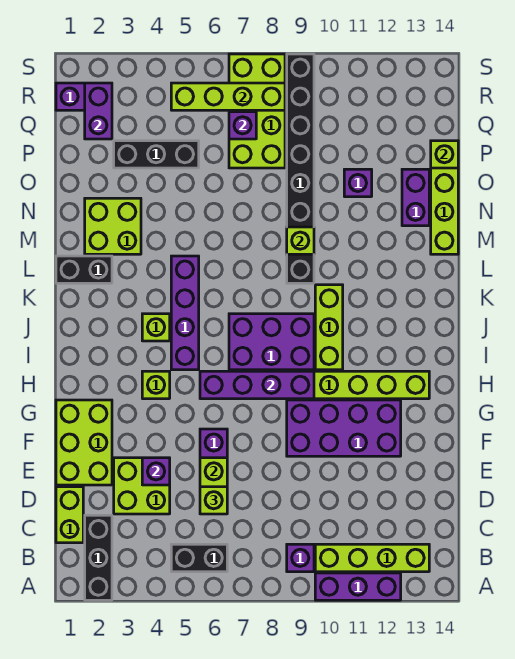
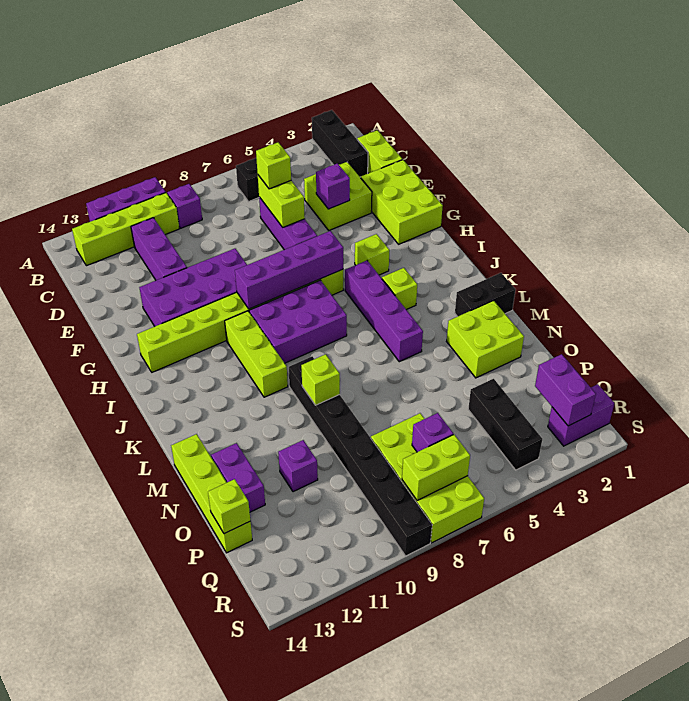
none -> purple 1x3 brick [131,218,187,280]
black 1x3 brick [114,141,199,168] -> black 1x3 brick turned to [468,379,542,470]
lime 1x4 brick [171,83,285,110] -> lime 1x2 brick [402,435,470,501]

